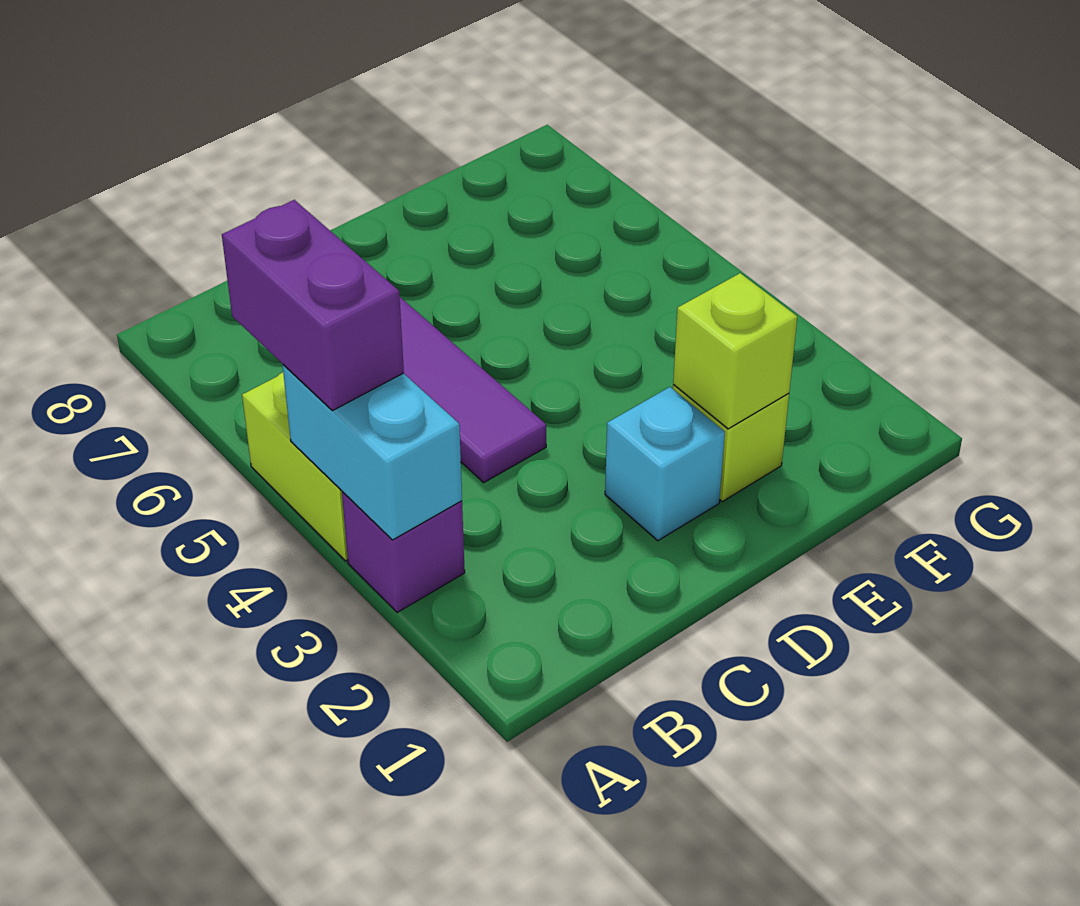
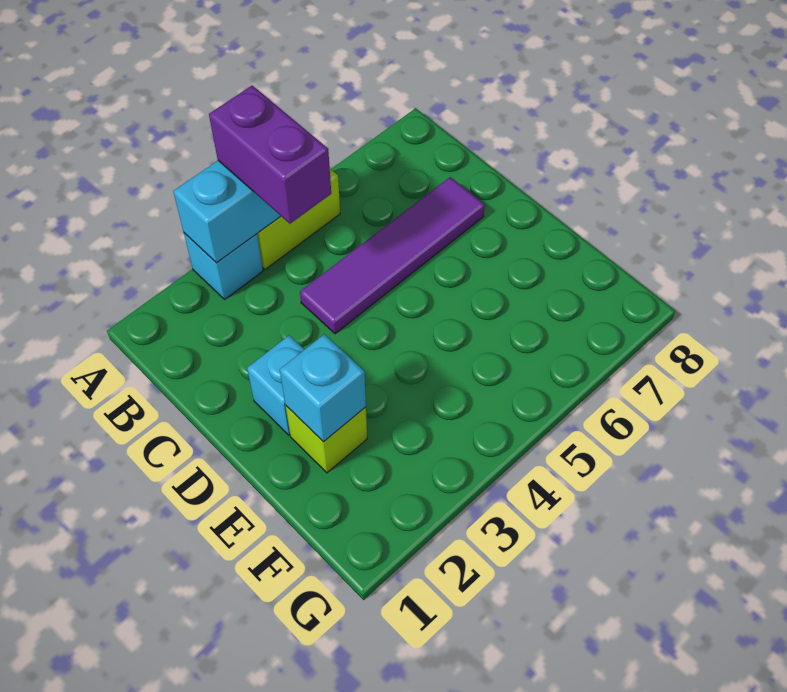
purple 1x1 brick [342,492,465,612] -> cyan 1x1 brick [184,233,263,300]
purple 1x2 brick [222,200,404,411] -> purple 1x2 brick turned to [209,86,331,224]
lime 1x1 brick [673,273,797,429] -> cyan 1x1 brick [280,334,366,442]

